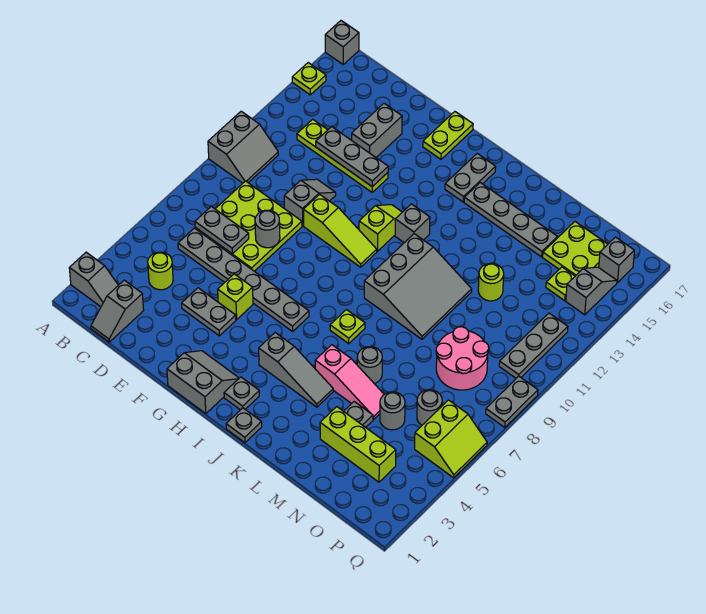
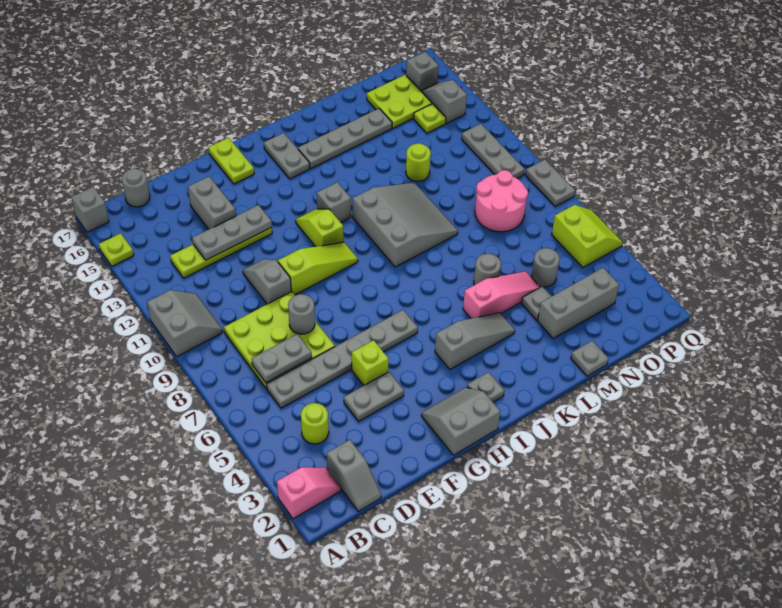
grey 1x2 slope [69,252,118,307] -> pink 1x2 slope [277,467,341,519]
grey 1x1 plate [226,408,262,443] -> grey 1x1 plate moved to [571,341,608,376]
lime 1x1 plate [330,310,365,344] -> none
lime 1x3 brick [320,407,396,482] -> grey 1x3 brick [538,268,619,339]
grey 1x1 round brick [417,390,442,425] -> grey 1x1 round brick moved to [122,169,150,207]

